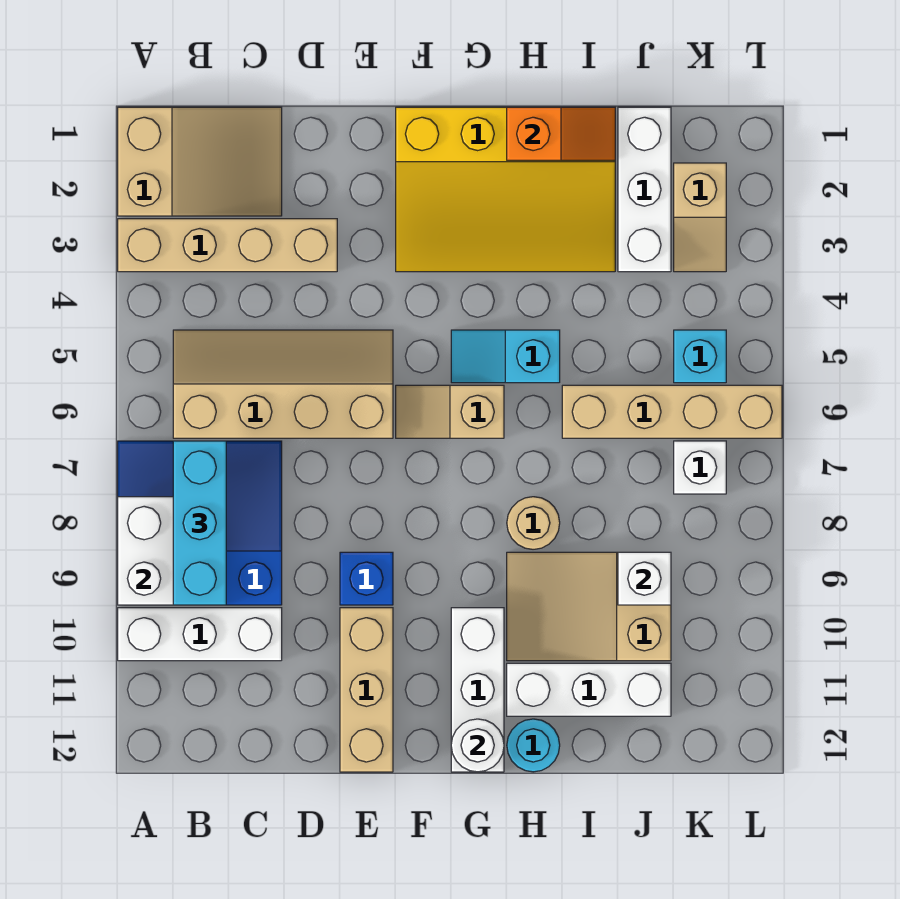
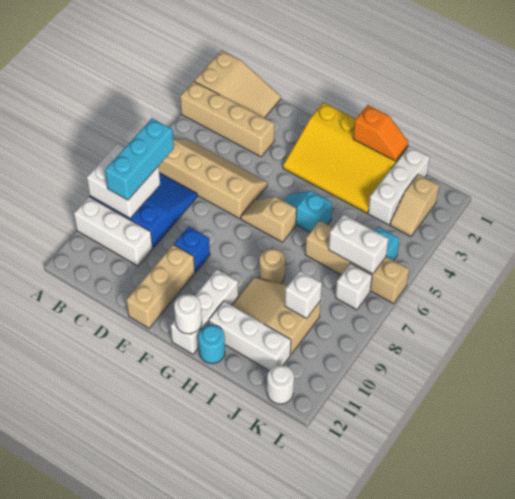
none -> white 1x2 brick [329,215,388,274]
none -> white 1x1 round brick [267,365,294,404]

